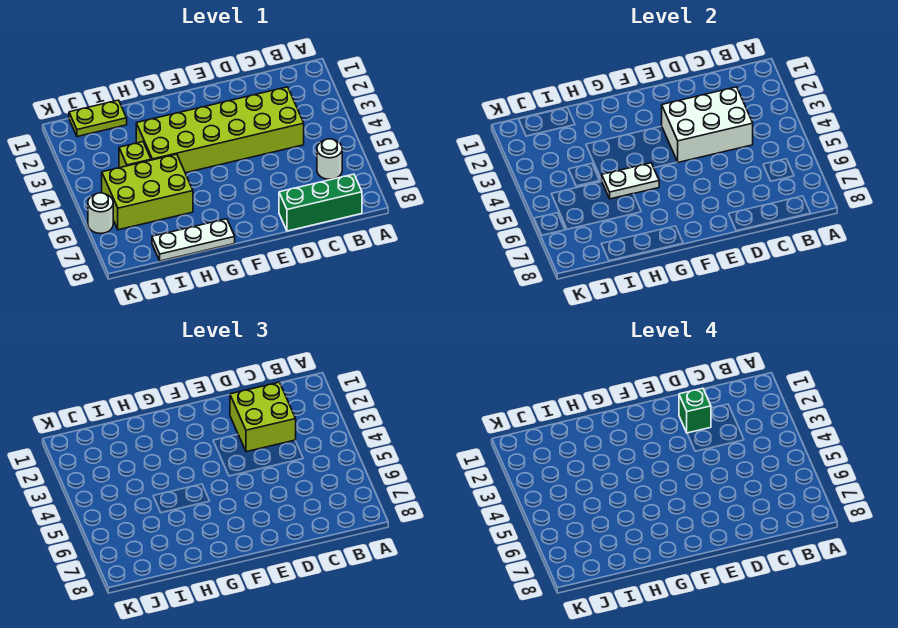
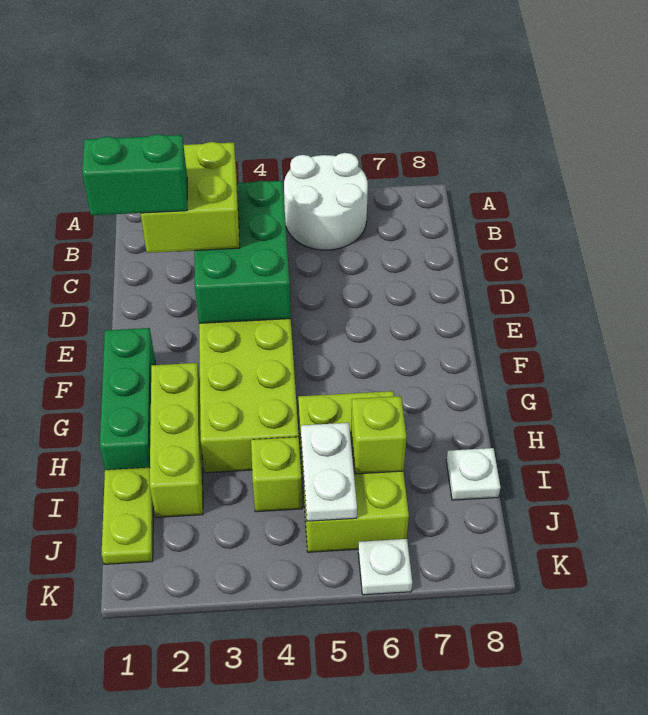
white 1x1 round brick [317,139,342,179] -> white 2x2 round brick [284,153,368,250]
green 1x3 brick [279,174,362,231] -> green 1x3 brick moved to [100,328,155,470]
white 2x3 brick [662,87,753,162] -> green 2x3 brick [194,181,291,323]
green 1x1 brick [679,388,711,433] -> green 1x2 brick [82,134,187,215]
none -> lime 1x3 brick [150,363,203,517]
white 1x2 plate [601,163,659,199] -> white 1x2 plate moved to [301,423,357,521]
white 1x3 plate [152,219,235,261] -> white 1x1 plate [446,448,500,500]
none -> lime 1x1 brick [351,396,406,474]
white 1x1 round brick [88,193,113,233] -> white 1x1 plate [358,539,412,595]

